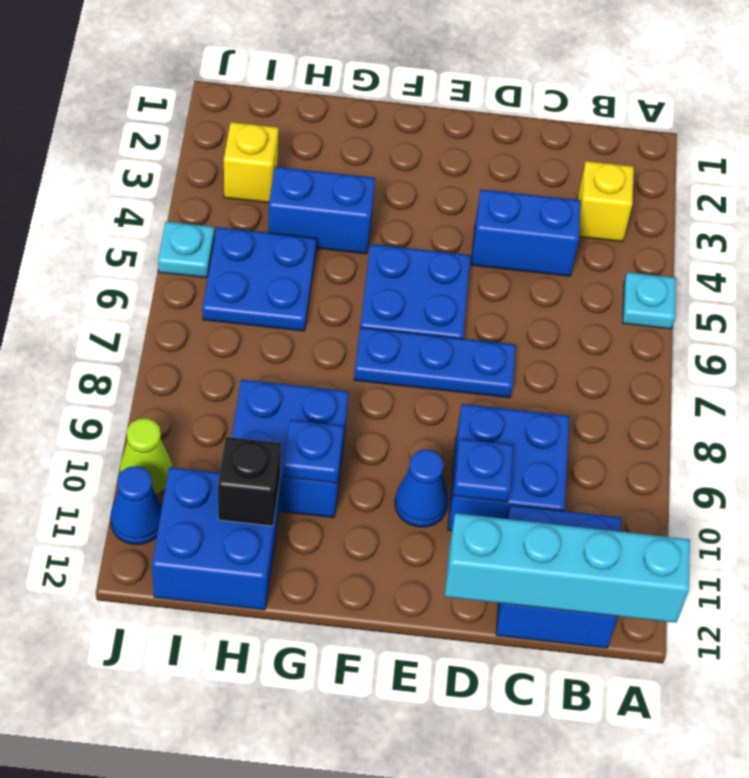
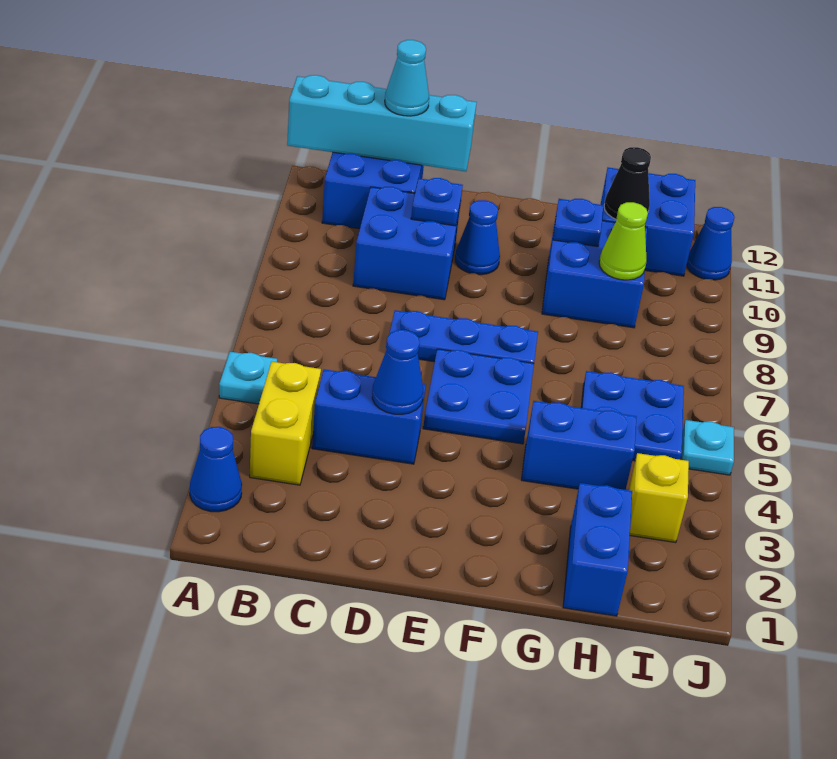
none -> blue 1x1 cone [190,427,242,512]
yellow 1x1 brick [577,161,634,242] -> yellow 1x2 brick [250,362,321,485]
none -> cyan 1x1 cone [385,40,429,116]
none -> blue 1x1 cone [372,330,423,414]
none -> blue 1x2 brick [563,483,632,616]
black 1x1 brick [218,437,281,526] -> black 1x1 cone [604,147,651,220]
lime 1x1 cone [120,418,172,494] -> lime 1x1 cone moved to [599,202,648,280]

